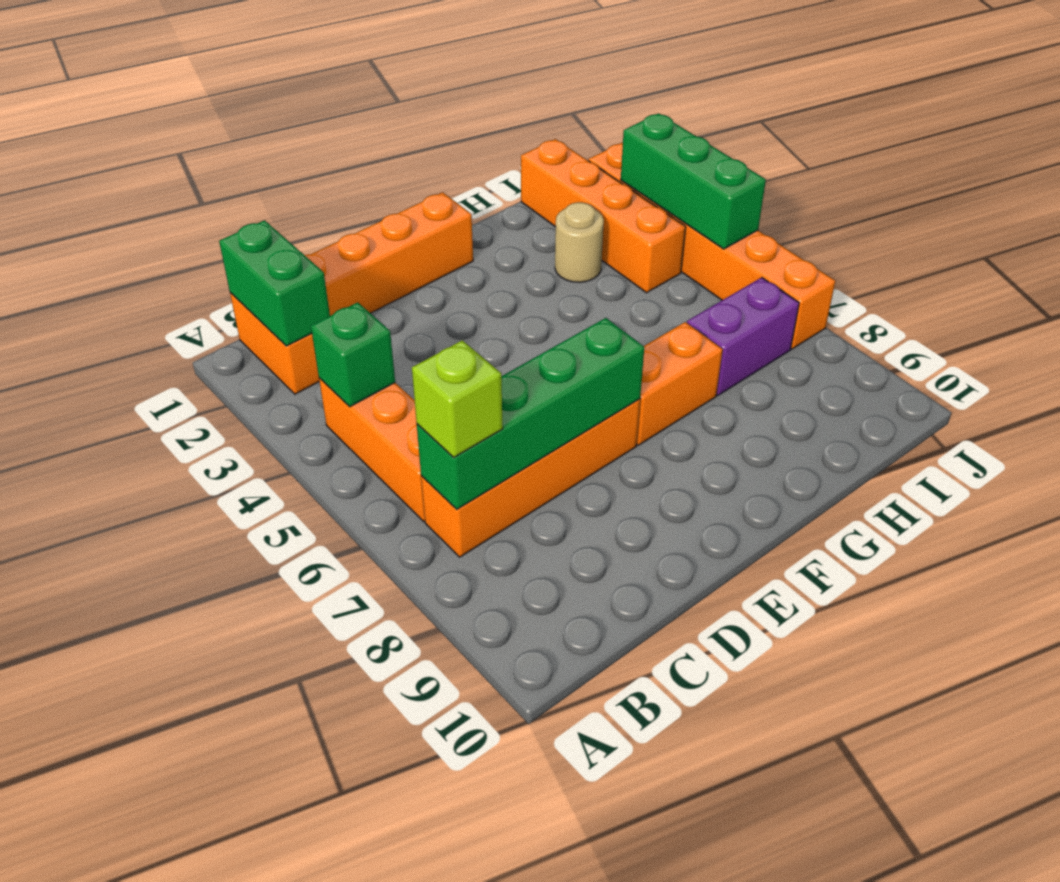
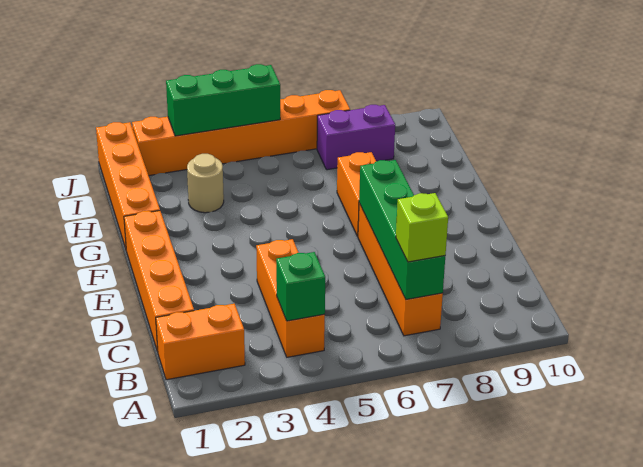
green 1x2 brick [219,220,330,346] -> none
orange 1x3 brick [319,378,425,521] -> orange 1x3 brick turned to [256,239,325,357]
purple 1x2 brick [687,277,799,396] -> purple 1x2 brick turned to [317,105,395,170]
orange 1x4 brick [521,139,686,293] -> orange 1x4 brick turned to [96,122,160,249]

